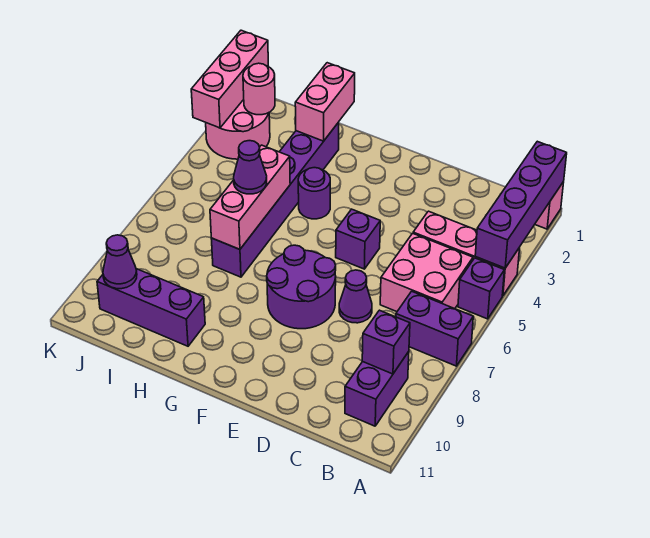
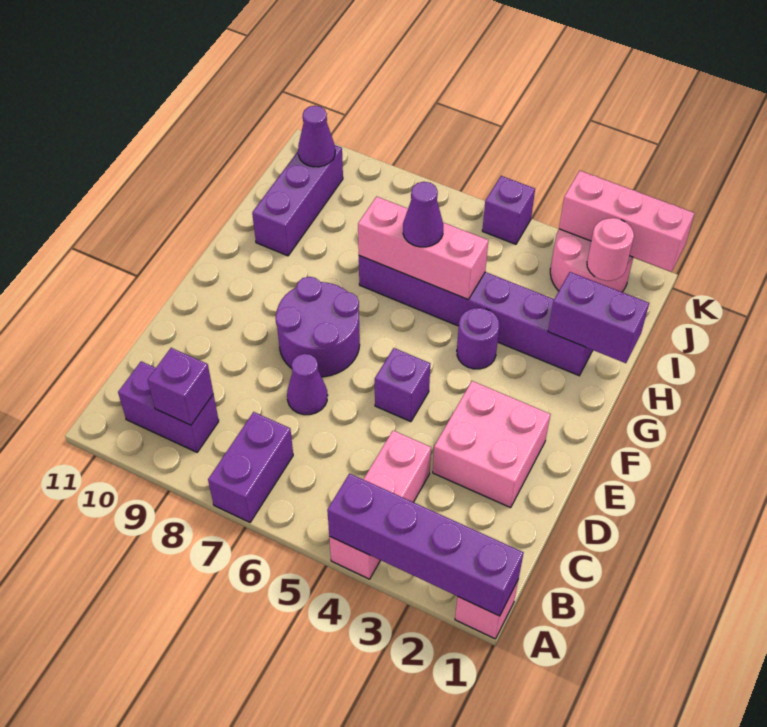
purple 1x1 brick [458,258,504,319] -> purple 1x1 brick moved to [482,176,535,244]
pink 2x2 brick [380,233,473,312] -> pink 2x2 brick moved to [433,381,551,508]
pink 1x2 brick [295,63,355,141] -> purple 1x2 brick [548,272,649,363]

